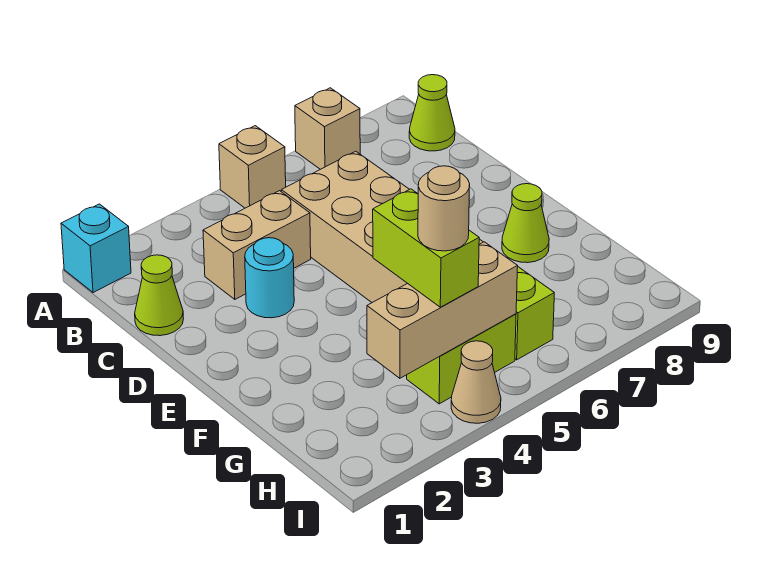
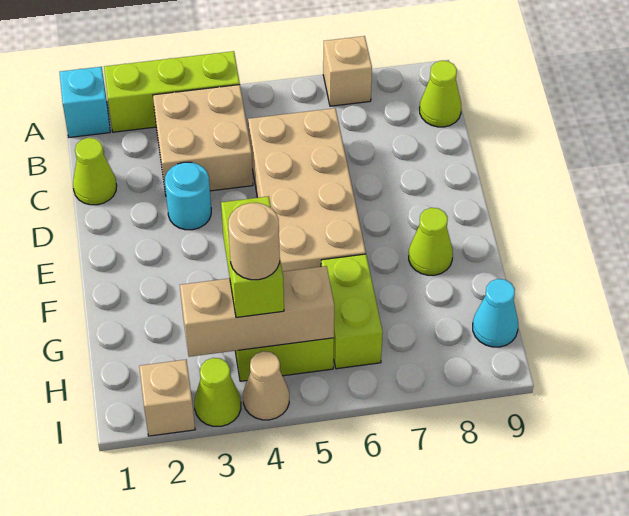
none -> lime 1x3 brick [104,51,240,132]
tan 1x1 brick [219,126,286,208] -> tan 1x1 brick moved to [139,360,195,436]
tan 1x2 brick [203,191,311,299] -> tan 2x2 brick [153,85,253,194]
none -> cyan 1x1 cone [473,279,518,347]
none -> lime 1x1 cone [194,358,241,426]

